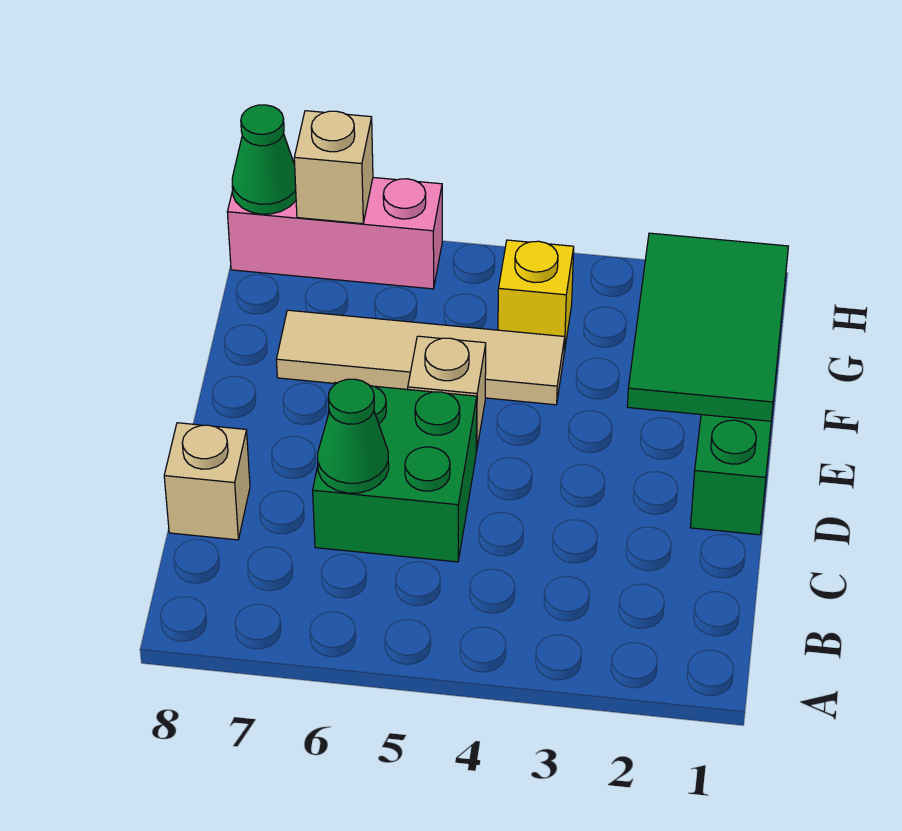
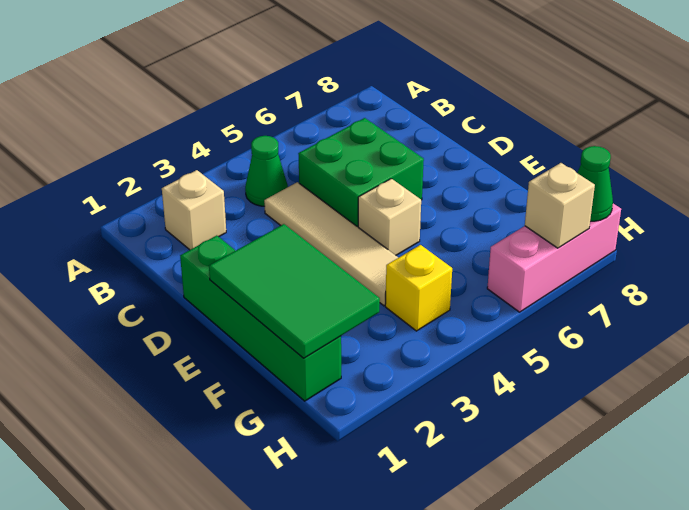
green 1x1 cone [318,379,389,493] -> green 1x1 cone moved to [245,136,288,206]
tan 1x1 brick [164,423,250,540] -> tan 1x1 brick moved to [162,170,226,250]
tan 1x4 tile [276,310,565,405] -> tan 1x4 tile turned to [264,182,398,306]

